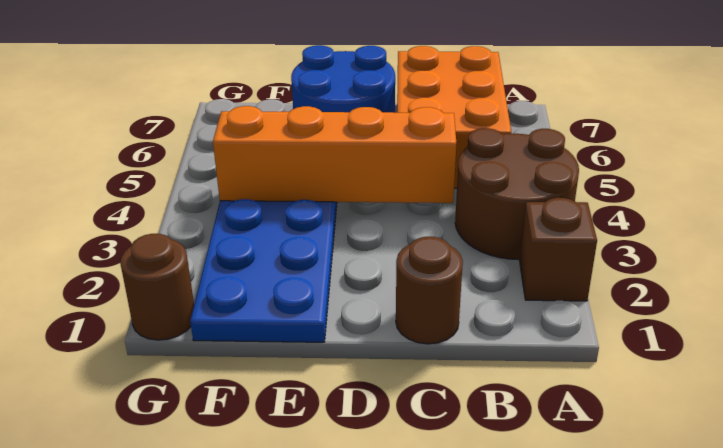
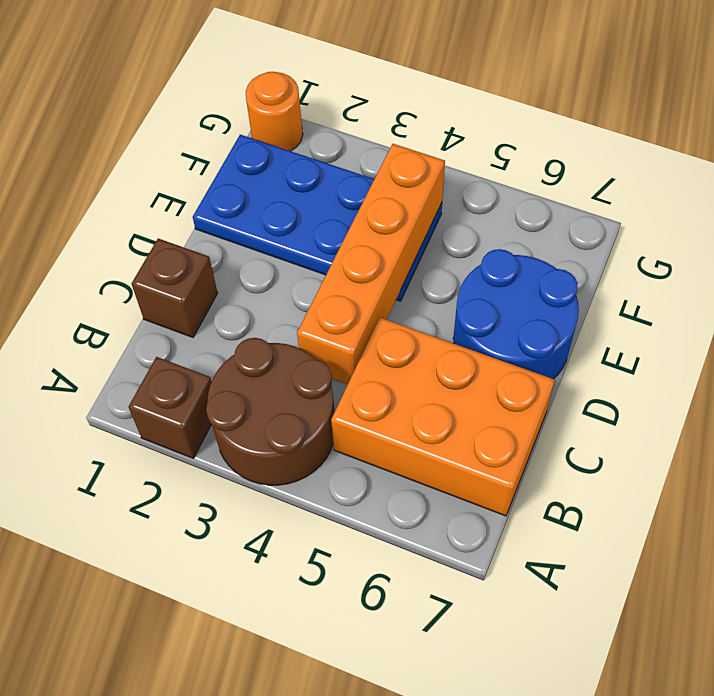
brown 1x1 round brick [396,237,463,344] -> brown 1x1 brick [132,239,218,337]
brown 1x1 round brick [120,234,194,340] -> orange 1x1 round brick [246,72,303,151]

